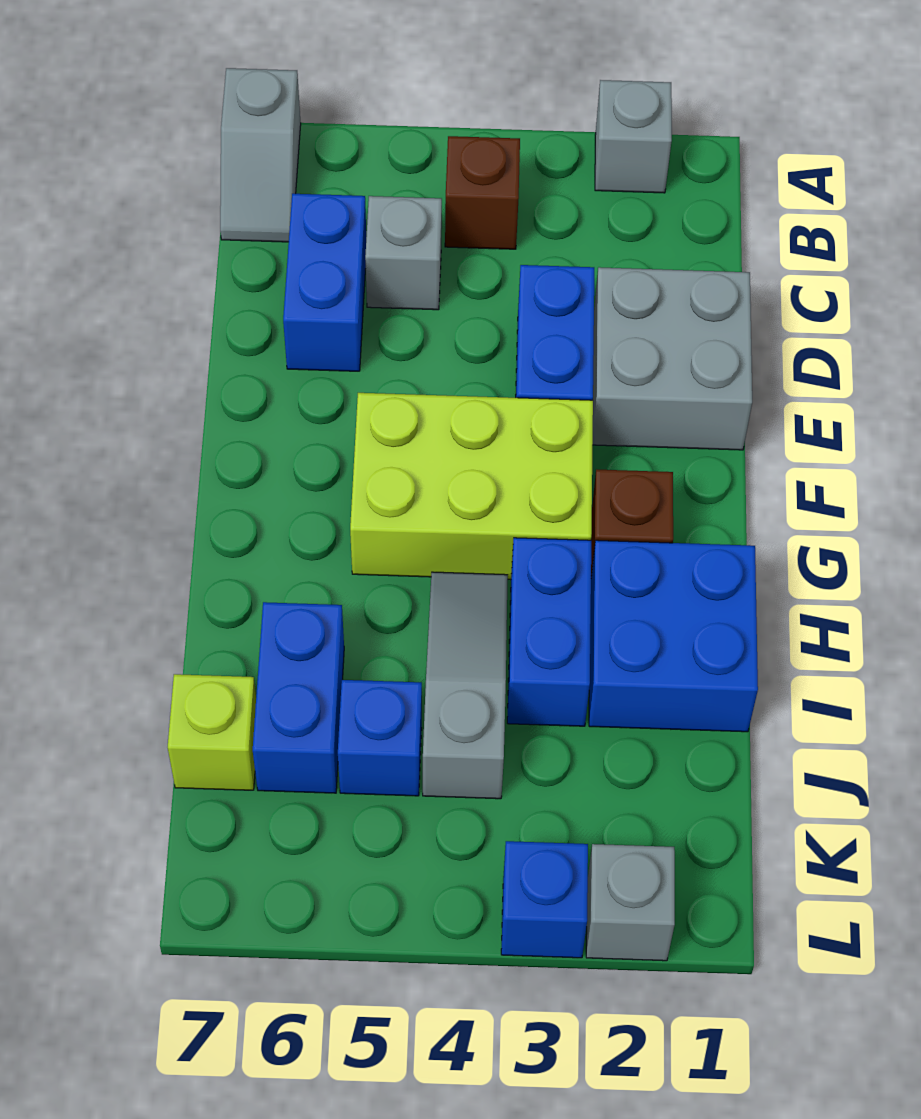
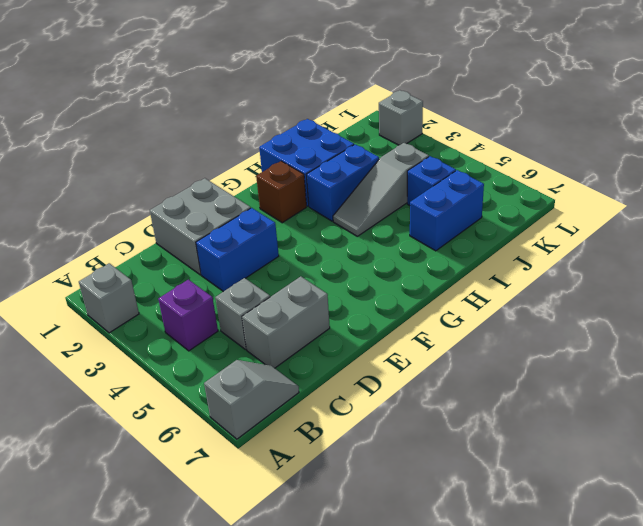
brown 1x1 brick [445,136,520,249] -> purple 1x1 brick [158,280,218,351]
blue 1x2 brick [283,194,366,371] -> grey 1x2 brick [242,276,330,368]
lime 2x3 brick [350,393,593,580] -> none
lime 1x1 brick [168,674,256,790] -> none
blue 1x1 brick [501,841,588,958] -> none

